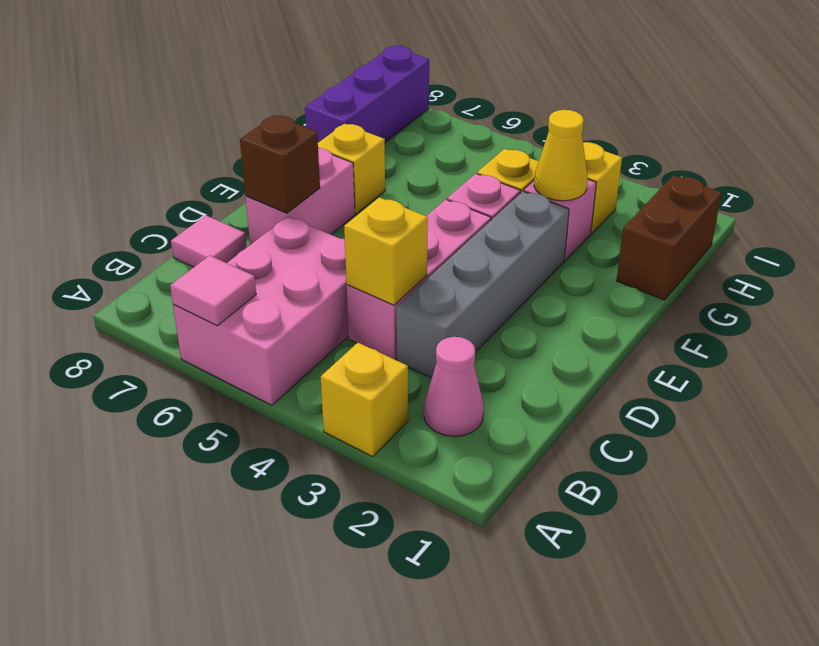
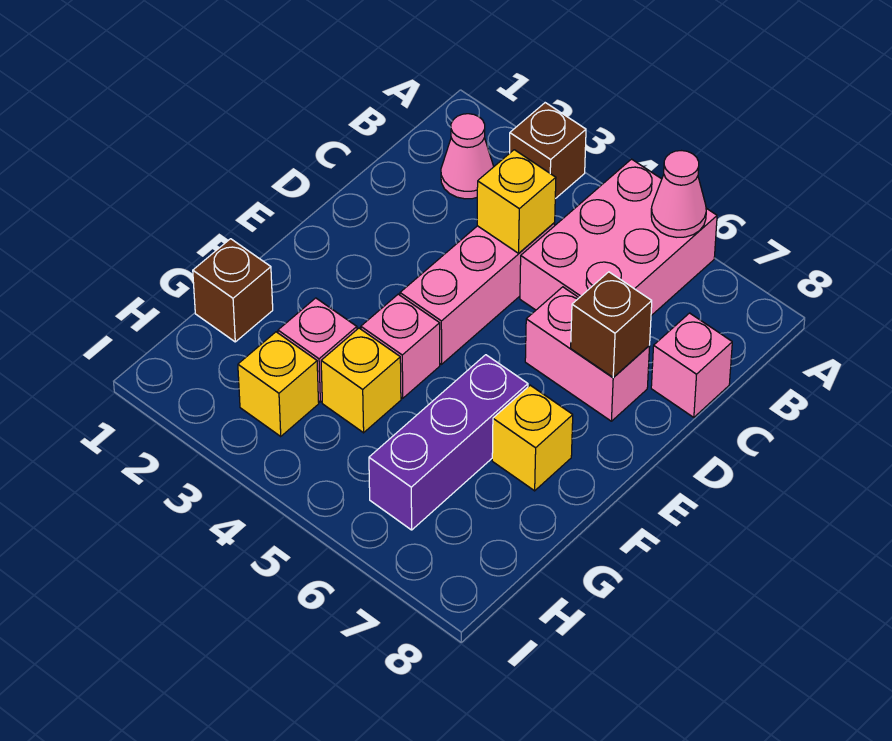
yellow 1x1 brick [321,343,408,457] -> brown 1x1 brick [510,103,586,199]
pink 1x1 tile [170,255,256,326] -> pink 1x1 cone [651,151,706,237]
grey 1x4 brick [396,191,569,378] -> none
pink 1x1 tile [171,215,247,267] -> pink 1x1 brick [651,313,732,417]
pink 1x2 brick [245,148,355,245] -> pink 1x2 brick turned to [525,287,650,421]
brown 1x2 brick [617,175,721,300] -> brown 1x1 brick [193,239,273,342]
yellow 1x1 cone [534,110,588,201] -> none
purple 1x3 brick [305,46,429,143] -> purple 1x3 brick moved to [369,355,528,530]

